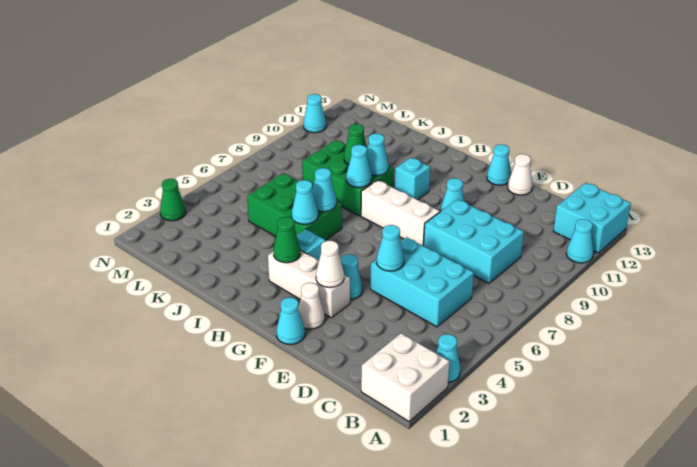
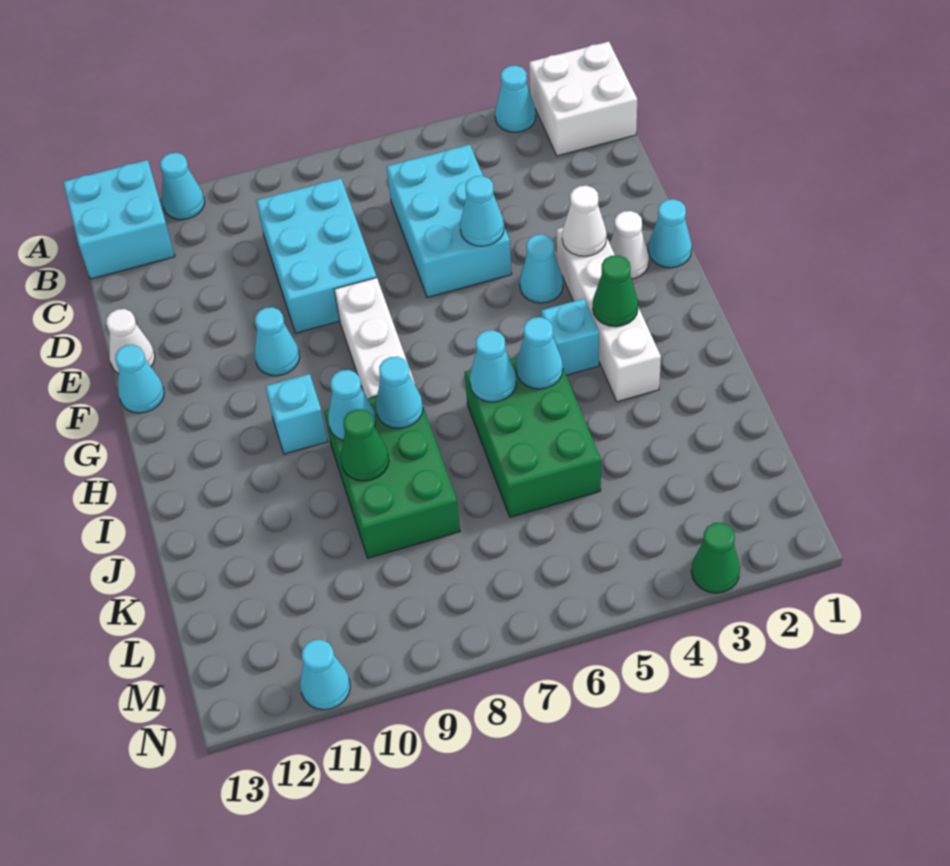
white 1x3 brick [268,251,350,318] -> white 1x4 brick [557,228,661,402]

